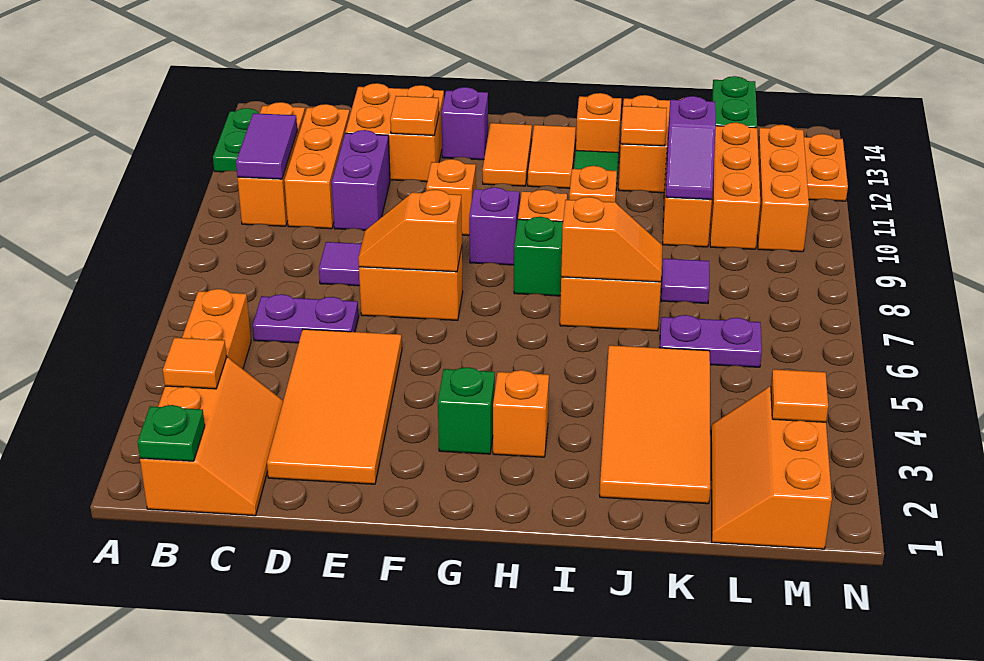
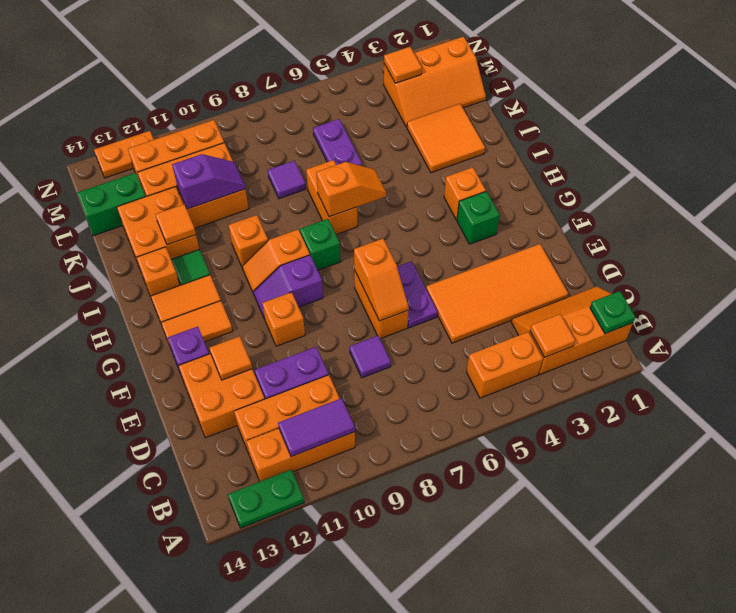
purple 1x2 plate [253,294,359,343] -> purple 1x2 plate moved to [397,261,437,328]
orange 1x2 slope [561,197,662,282] -> orange 1x2 slope turned to [316,162,386,217]
orange 2x4 tile [600,345,710,504] -> orange 2x2 tile [407,104,485,173]

